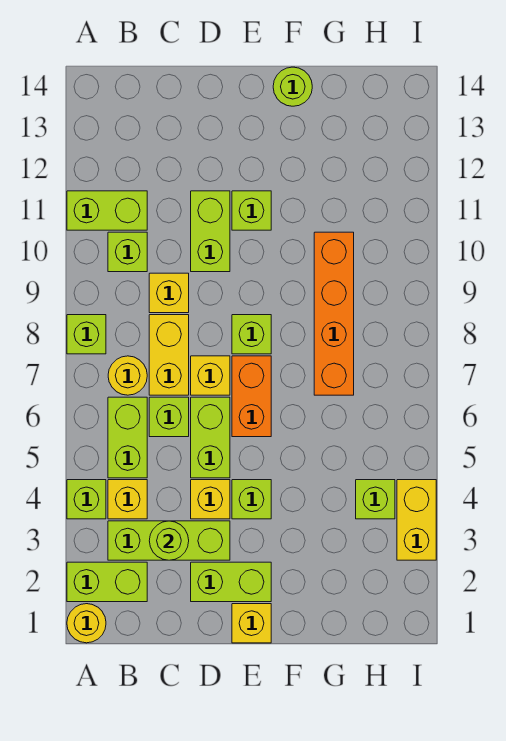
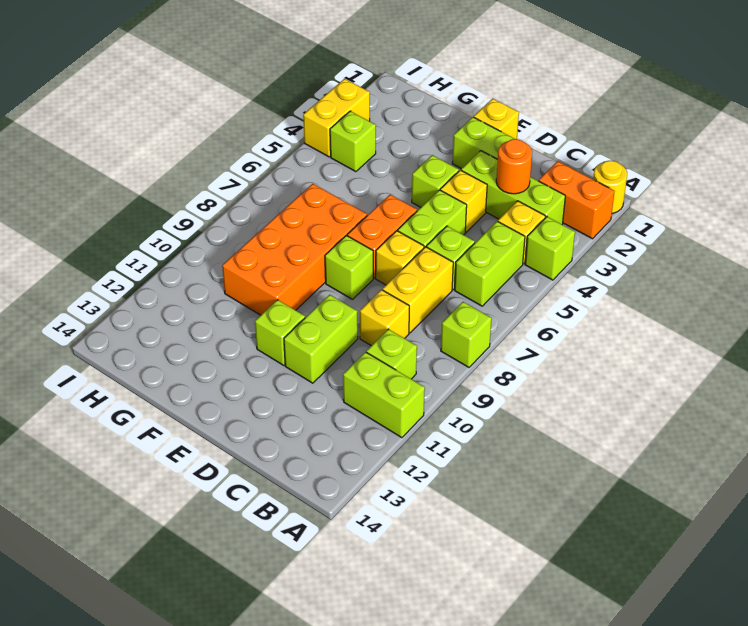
lime 1x2 brick [67,562,147,602] -> orange 1x2 brick [539,161,615,239]
yellow 1x1 round brick [108,356,147,395] -> none
lime 1x1 round brick [149,521,189,560] -> orange 1x1 round brick [496,139,532,194]
lime 1x1 round brick [273,67,312,106] -> none
orange 1x4 brick [314,232,354,395] -> orange 2x4 brick [222,184,367,315]

